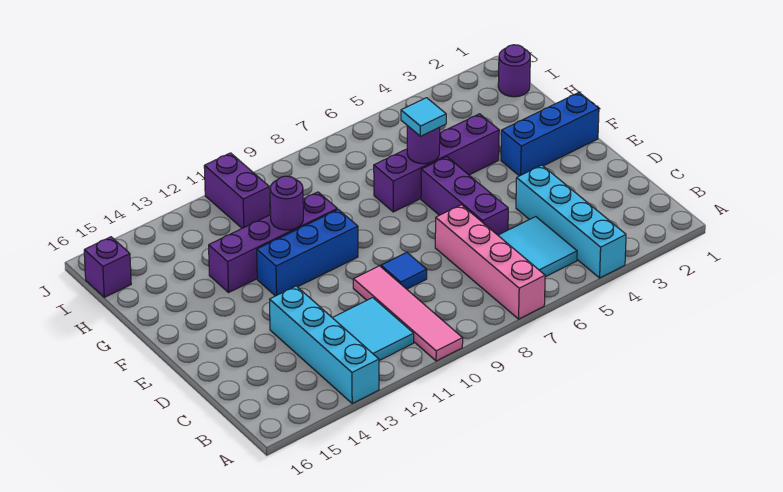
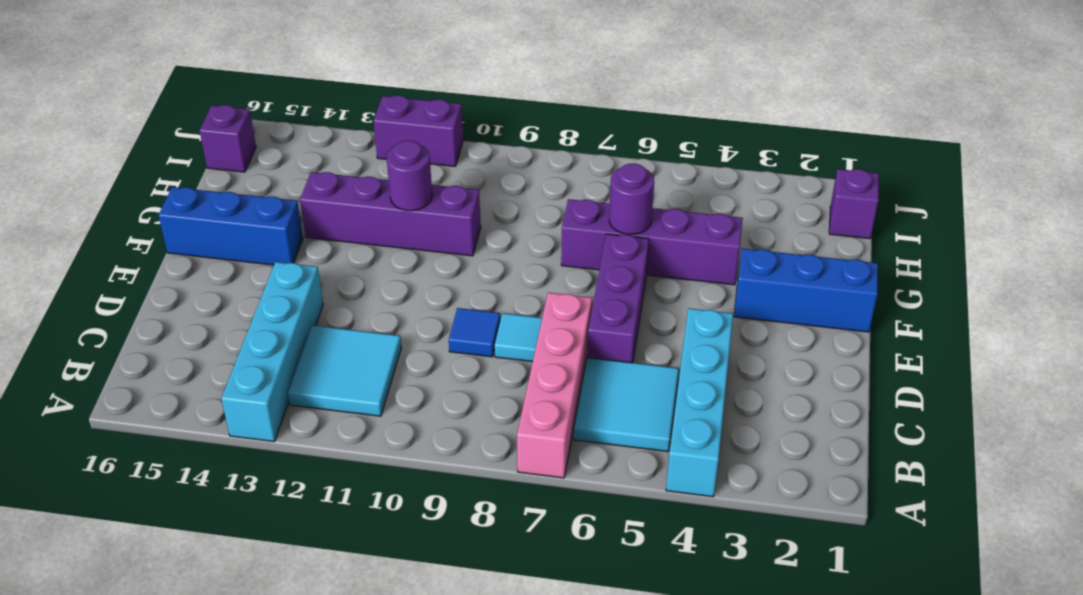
pink 1x4 tile [353,266,463,361] -> none
blue 1x3 brick [257,209,358,296] -> blue 1x3 brick moved to [159,187,303,265]
cyan 1x1 tile [401,98,446,136] -> cyan 1x1 tile moved to [495,313,542,362]
purple 1x1 round brick [498,45,530,97] -> purple 1x1 brick [829,169,879,239]
purple 1x2 brick [204,153,270,228] -> purple 1x2 brick turned to [374,95,463,166]

